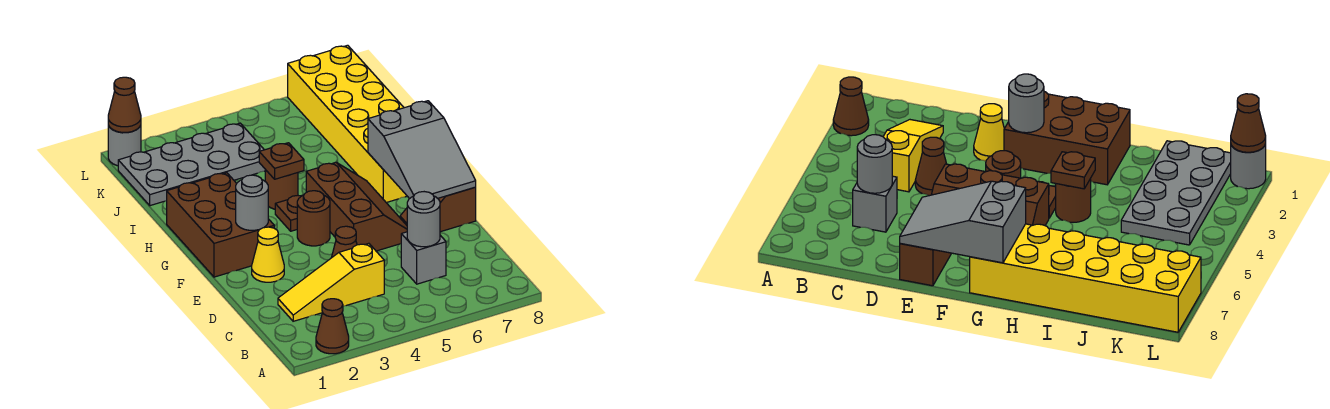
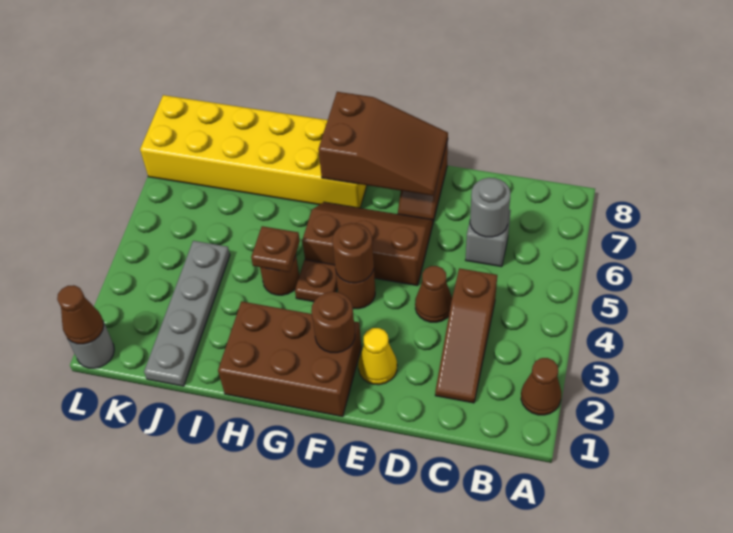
yellow 1x3 slope [278,243,384,321] -> brown 1x3 slope [435,268,497,403]
grey 2x3 slope [368,101,476,199] -> brown 2x3 slope [318,92,448,196]
grey 1x1 round brick [236,175,268,230] -> brown 1x1 round brick [311,292,355,353]
none -> brown 1x1 round brick [332,223,374,283]
grey 2x4 plate [118,123,265,206] -> grey 1x4 plate [144,241,230,386]

